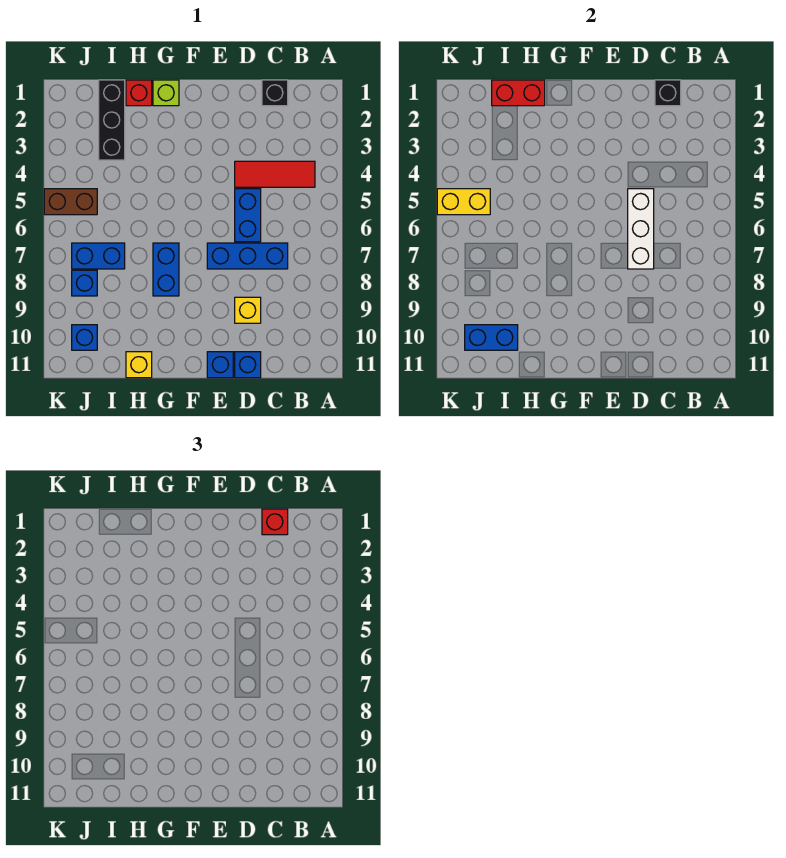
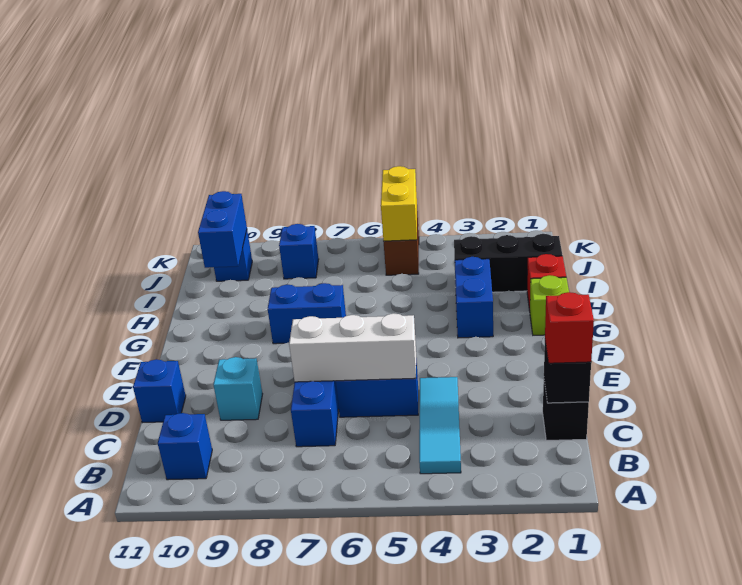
red 1x3 tile [235,161,315,187] -> cyan 1x3 tile [419,377,461,474]
yellow 1x1 brick [235,297,261,323] -> cyan 1x1 brick [213,357,262,420]
blue 1x1 brick [207,352,233,378] -> blue 1x1 brick moved to [158,413,212,480]
red 1x2 brick [492,80,545,106] -> none
yellow 1x1 brick [126,352,152,378] -> none
blue 1x2 brick [72,243,125,269] -> blue 1x2 brick moved to [455,257,493,338]

